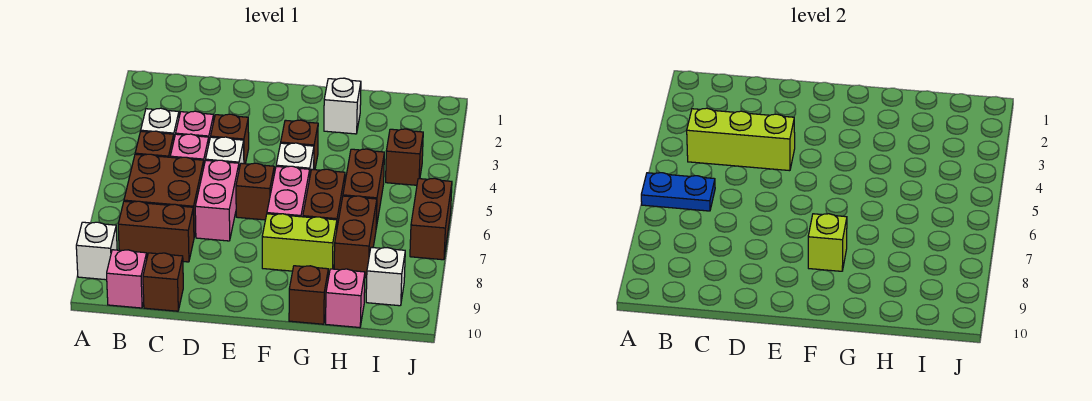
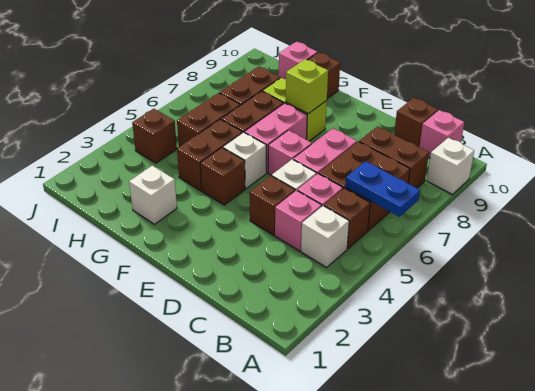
lime 1x3 brick [687,108,795,171] -> none
brown 1x1 brick [236,163,274,220] -> pink 1x1 brick [268,130,312,175]
white 1x1 brick [366,247,405,306] -> none
brown 1x2 brick [410,178,452,260] -> brown 1x2 brick moved to [177,119,242,191]

